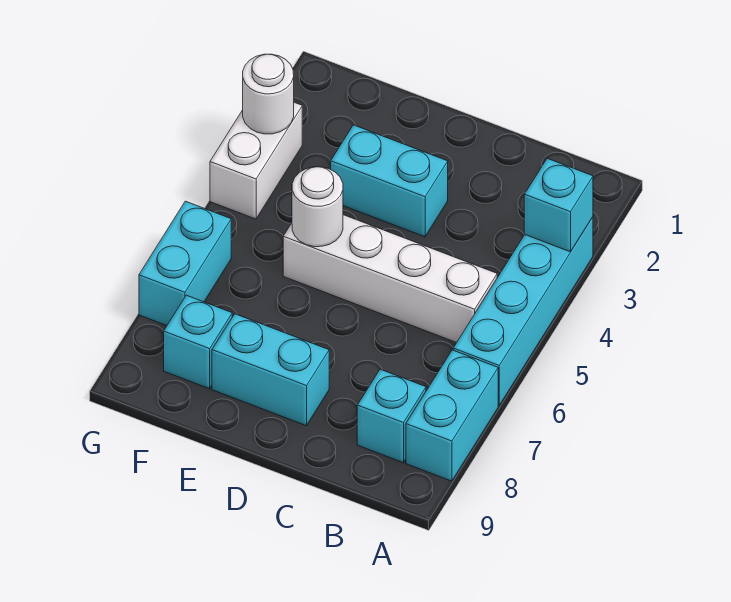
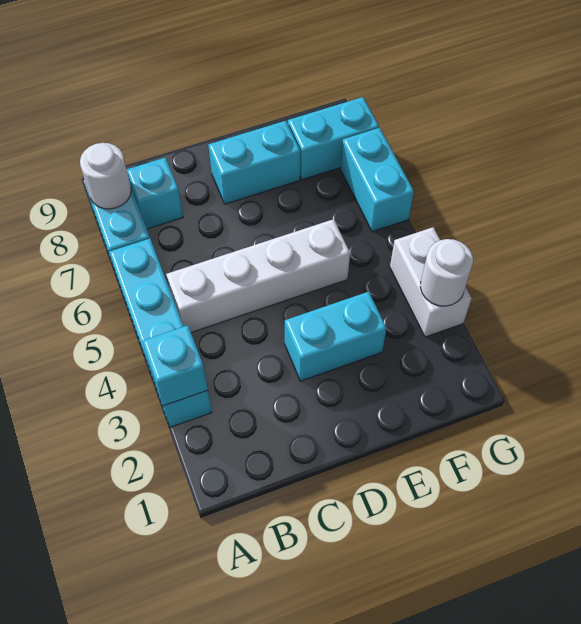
white 1x1 round brick [292,167,343,247] -> white 1x1 round brick moved to [80,143,131,209]
cyan 1x1 brick [164,295,232,389] -> cyan 1x2 brick [288,97,379,180]

